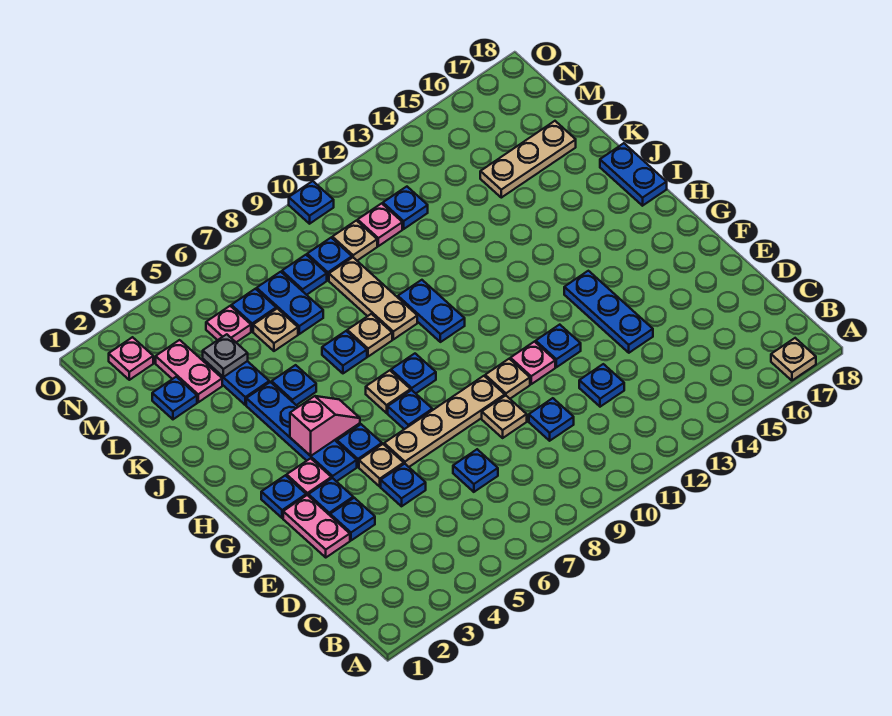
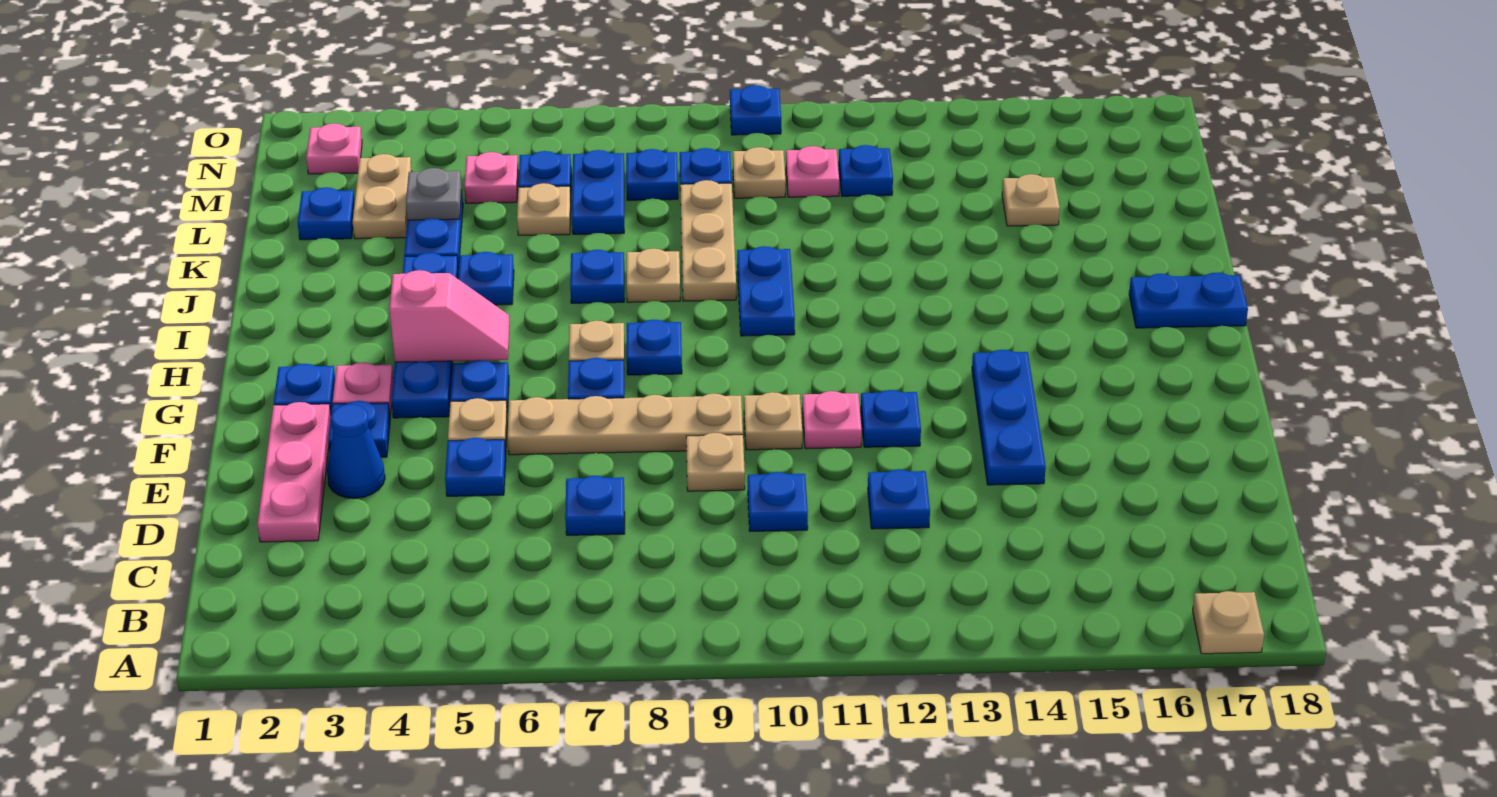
pink 1x2 plate [283,495,350,557] -> pink 1x3 plate [257,402,331,542]
blue 1x1 plate [330,498,375,540] -> blue 1x1 cone [327,404,385,498]
blue 1x2 plate [600,143,667,206] -> blue 1x2 plate turned to [1129,273,1248,328]
pink 1x2 plate [156,340,222,402] -> tan 1x2 plate [353,154,412,239]
tan 1x3 plate [480,121,576,198] -> tan 1x1 plate [1002,174,1060,226]

